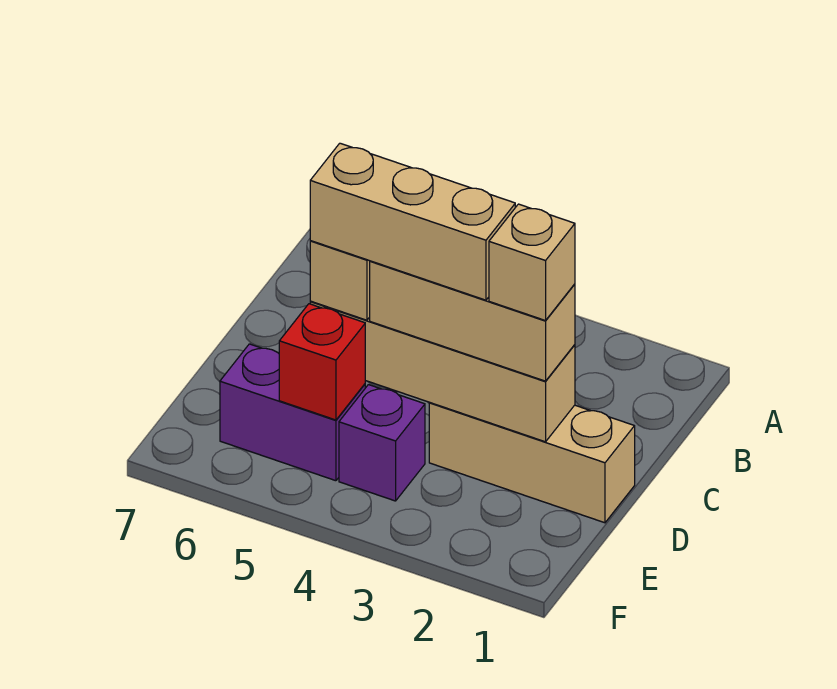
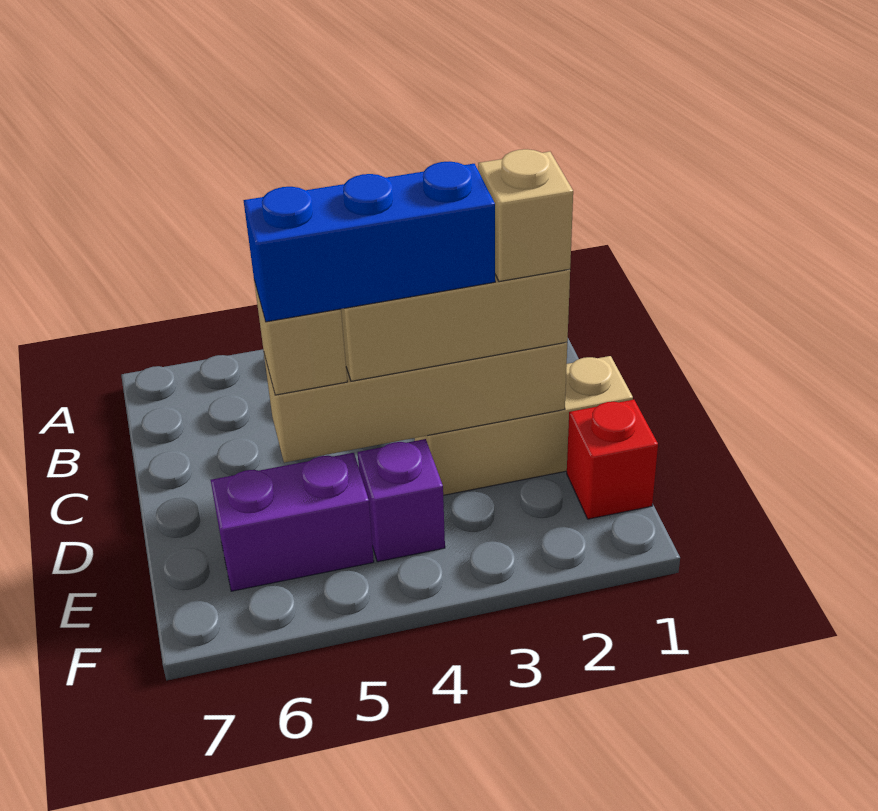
tan 1x3 brick [310,143,515,300] -> blue 1x3 brick [243,161,495,322]
red 1x1 brick [279,304,365,420] -> red 1x1 brick moved to [567,400,658,519]

